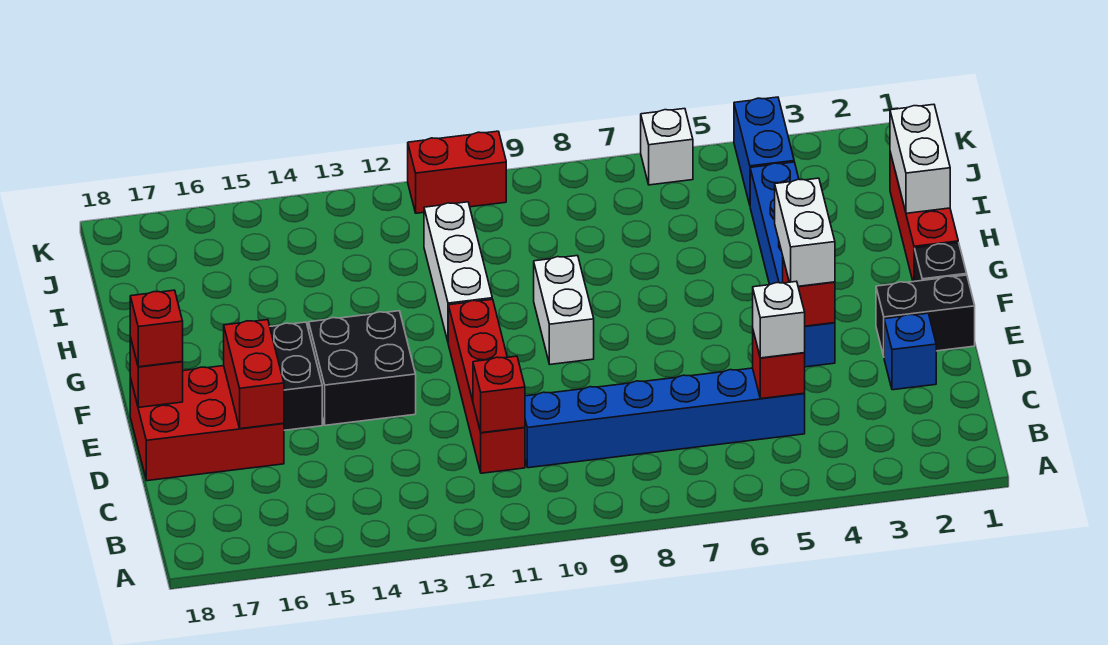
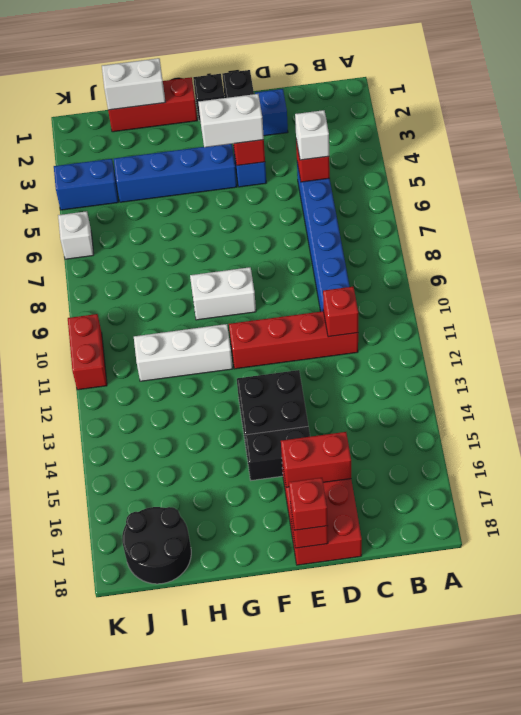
none -> black 2x2 round brick [122,507,191,584]

